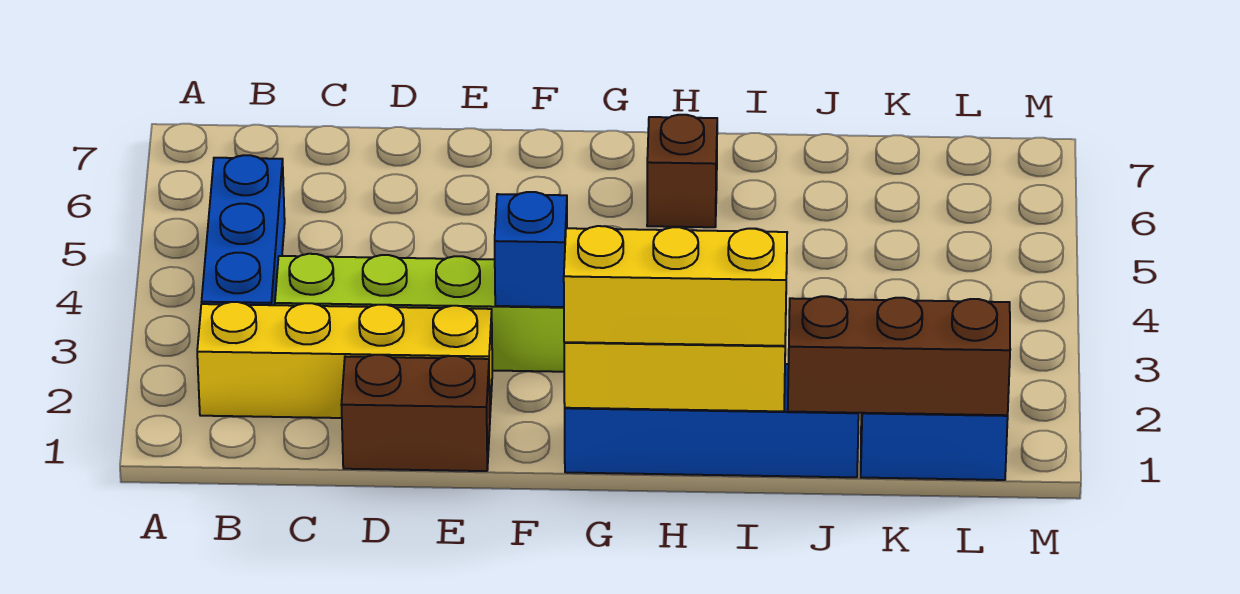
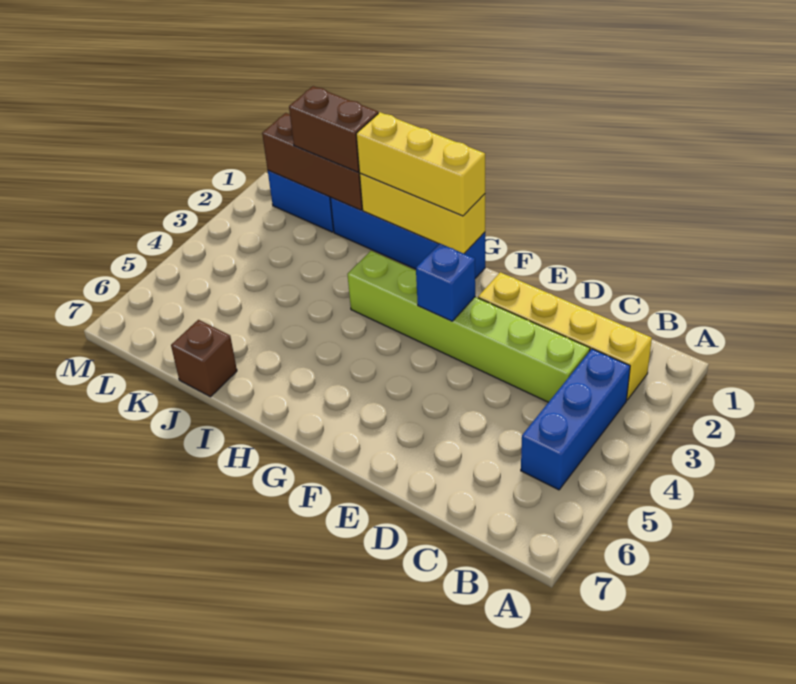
brown 1x2 brick [341,355,490,471] -> brown 1x2 brick moved to [289,86,378,172]
brown 1x1 brick [647,115,717,227] -> brown 1x1 brick moved to [171,320,237,397]

